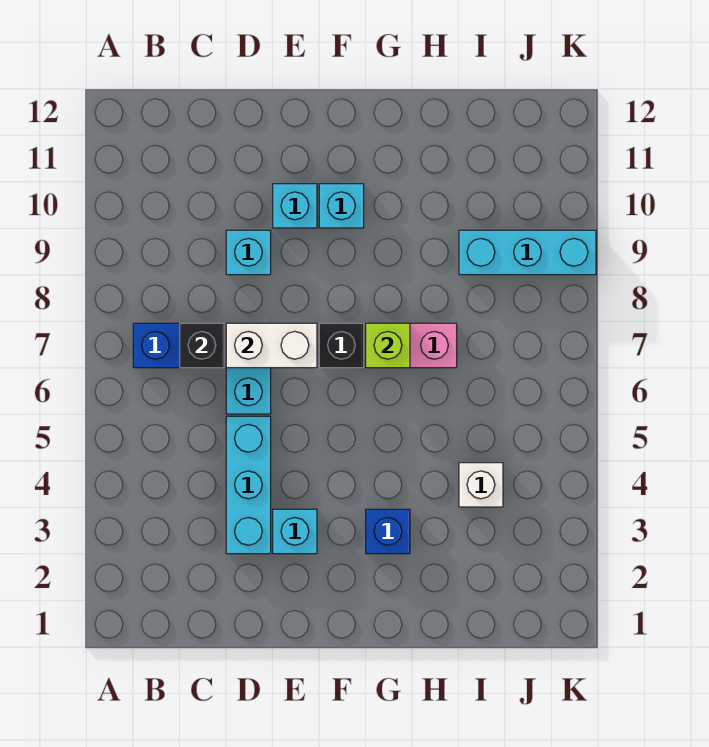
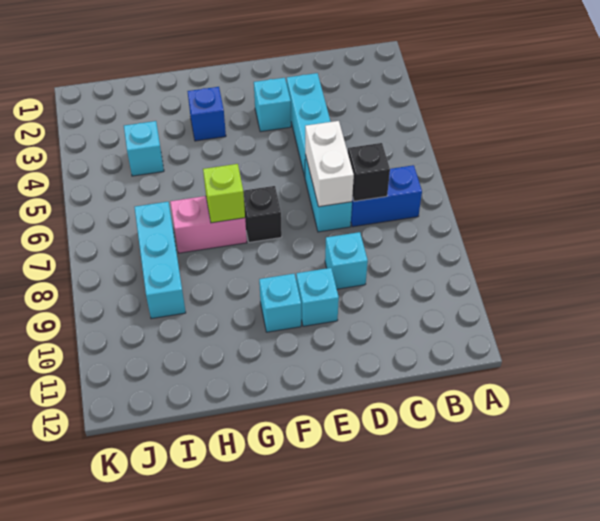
white 1x2 brick [226,323,317,368] -> white 1x2 brick turned to [305,121,354,207]
white 1x1 brick [459,463,503,507] -> cyan 1x1 brick [124,121,164,176]
cyan 1x3 brick [459,230,596,275] -> cyan 1x3 brick turned to [134,202,186,319]

